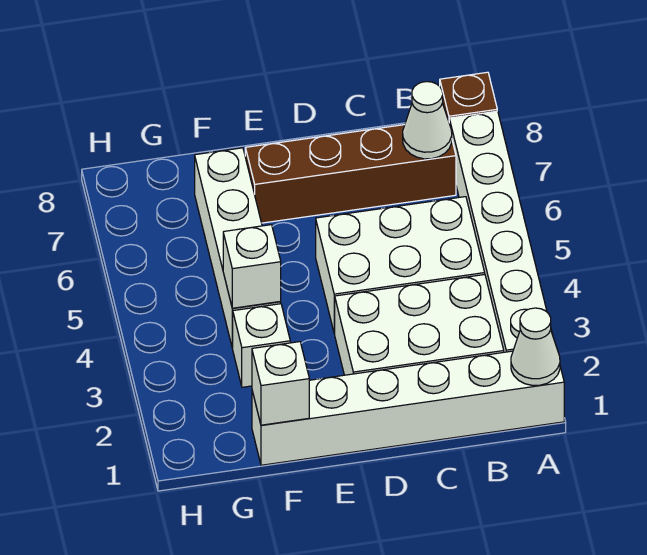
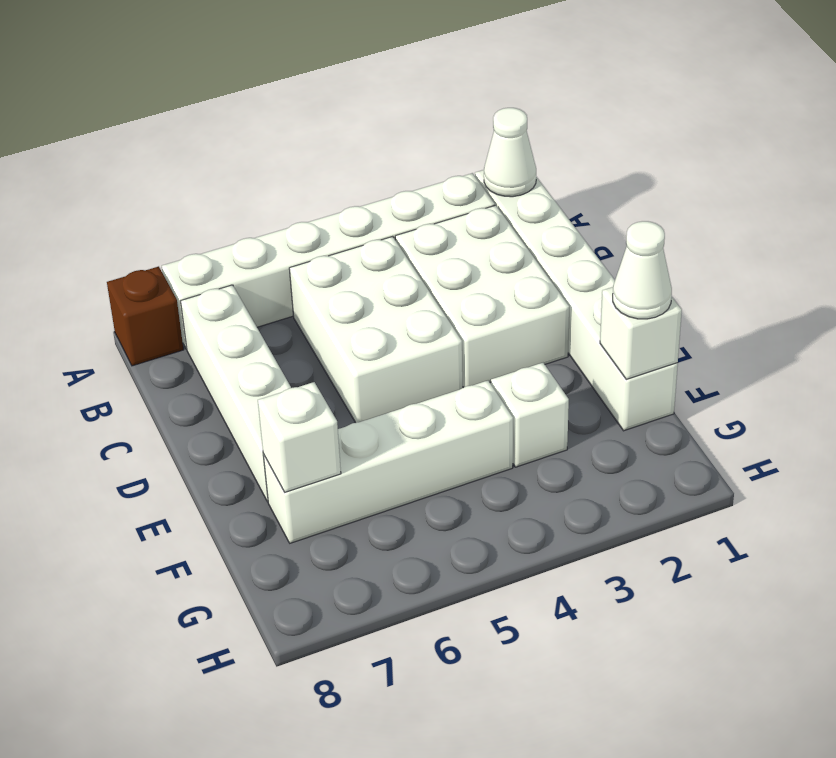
brown 1x4 brick [245,125,456,223] -> white 1x4 brick [181,285,291,502]
white 1x1 cone [403,82,452,159] -> white 1x1 cone moved to [613,221,672,319]
white 1x1 brick [223,225,281,308] -> white 1x1 brick moved to [258,382,341,492]

